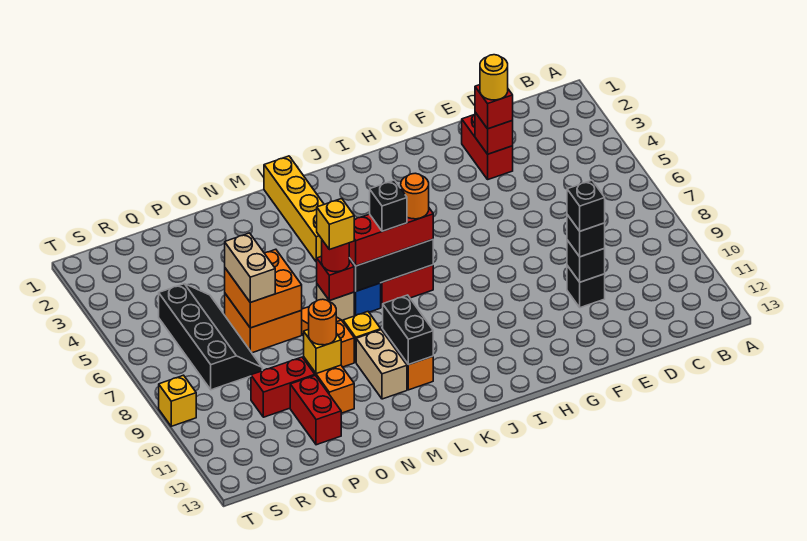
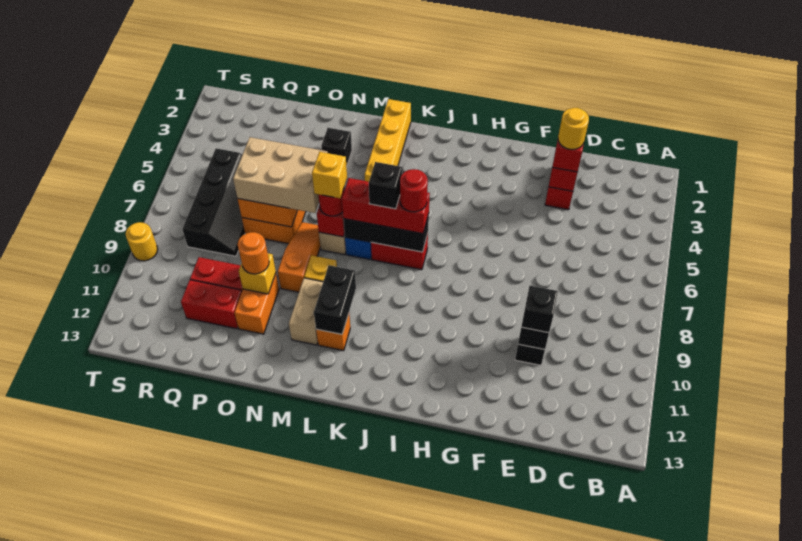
black 1x1 brick [567,180,605,231] -> black 1x1 brick moved to [321,128,352,167]
orange 1x1 round brick [401,173,429,219] -> red 1x1 round brick [400,169,428,212]
tan 1x2 brick [225,233,275,302] -> tan 2x3 brick [233,137,328,213]
red 1x2 brick [290,375,341,445] -> red 1x2 brick turned to [181,280,242,329]
yellow 1x1 brick [159,375,196,426] -> yellow 1x1 round brick [126,222,158,261]

